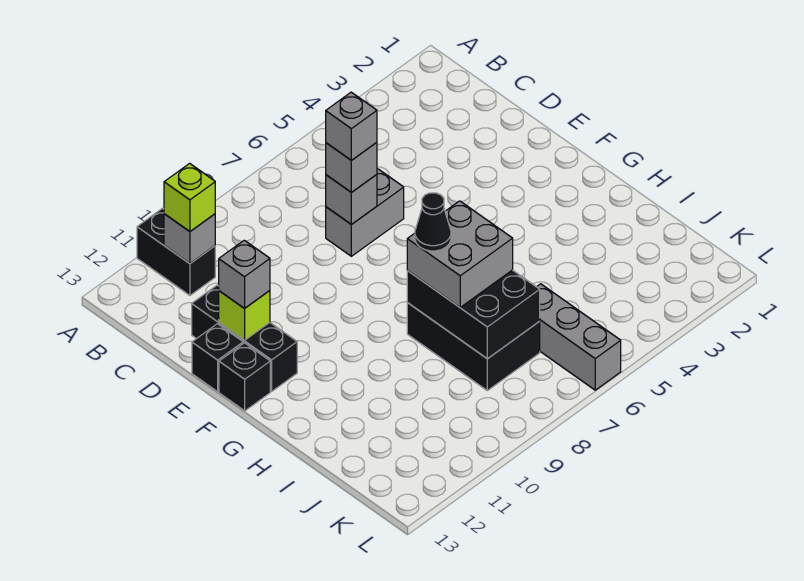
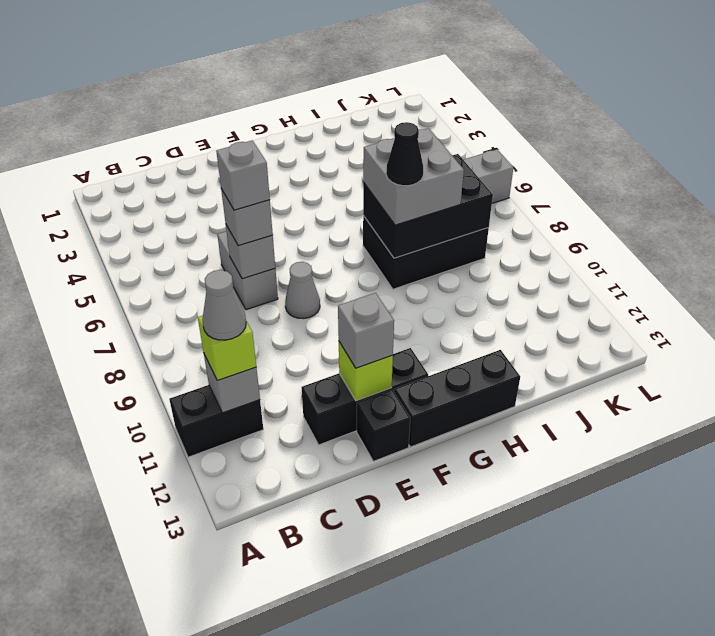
none -> grey 1x1 cone [202,270,246,340]
none -> grey 1x1 cone [285,262,320,319]
black 1x1 brick [219,343,270,411] -> black 1x3 brick [394,350,520,447]

